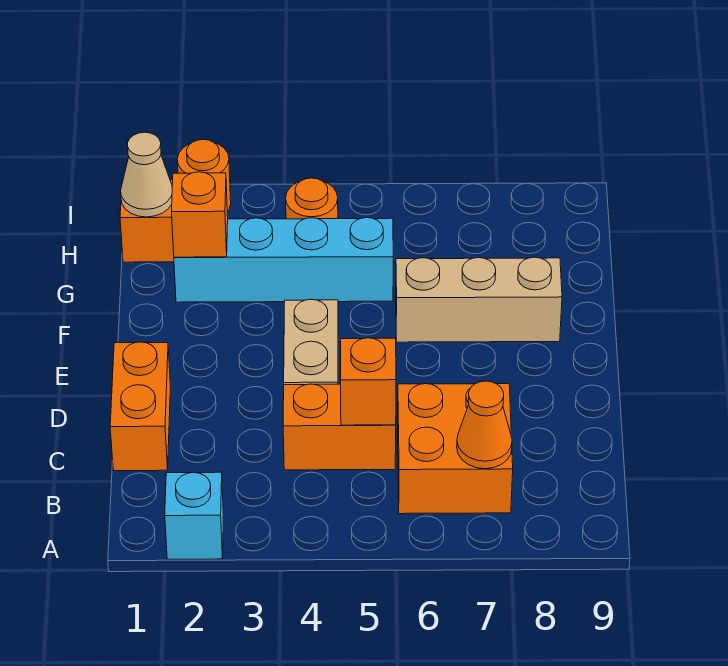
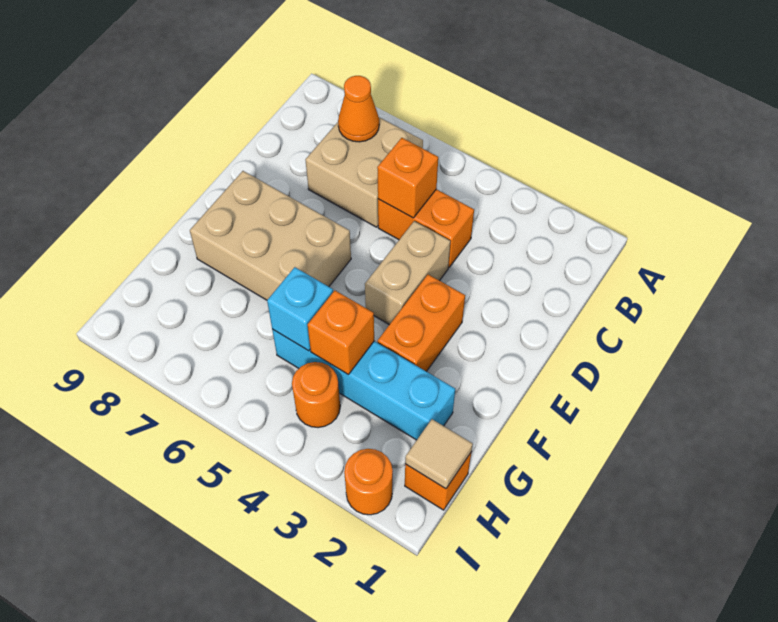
cyan 1x1 brick [165,472,223,559] -> cyan 1x1 brick moved to [267,267,333,351]
orange 2x2 brick [398,384,513,514] -> tan 2x2 brick [306,117,423,227]
orange 1x2 brick [110,342,170,471] -> orange 1x2 brick moved to [378,275,465,372]
tan 1x3 brick [396,257,562,342] -> tan 2x3 brick [190,171,351,300]
orange 1x1 brick [172,172,228,257] -> orange 1x1 brick moved to [308,291,374,375]
tan 1x1 cone [121,132,172,217] -> tan 1x1 tile [405,419,473,489]

